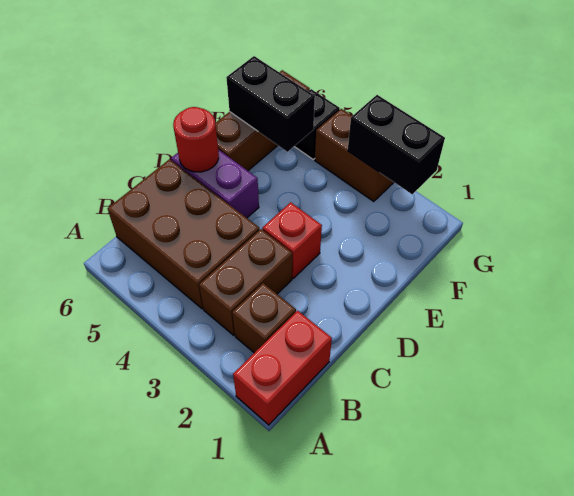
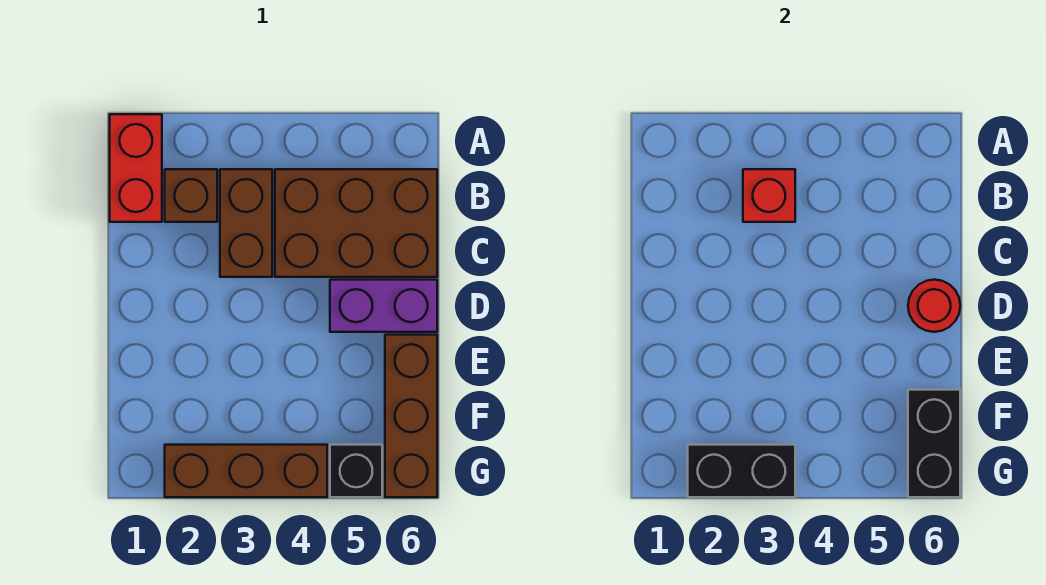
red 1x1 brick [262,202,322,278] -> red 1x1 brick moved to [743,169,795,222]
black 1x2 brick [226,56,315,152] -> black 1x2 brick turned to [908,390,960,497]
brown 1x2 brick [315,109,394,202] -> brown 1x3 brick [165,445,327,497]

